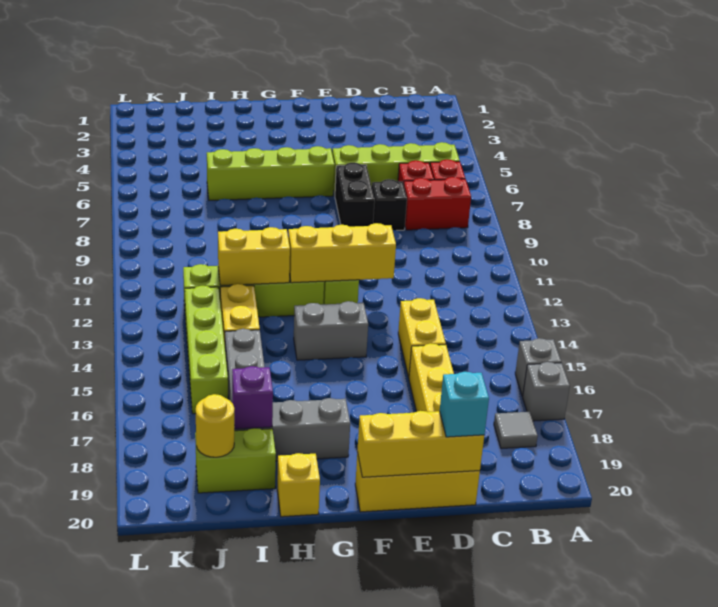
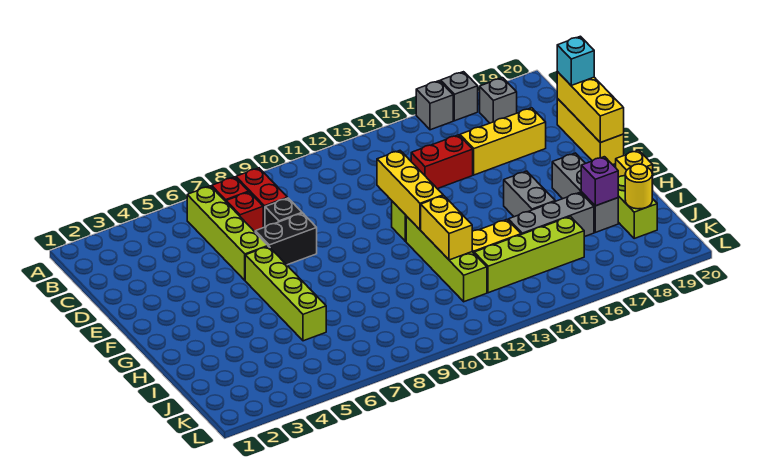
grey 1x1 tile [494,412,538,449] -> grey 1x1 brick [480,78,517,123]
yellow 1x2 brick [398,298,446,378] -> red 1x2 brick [411,135,473,189]
grey 1x2 brick [294,301,368,360] -> grey 1x2 brick moved to [504,171,555,217]

